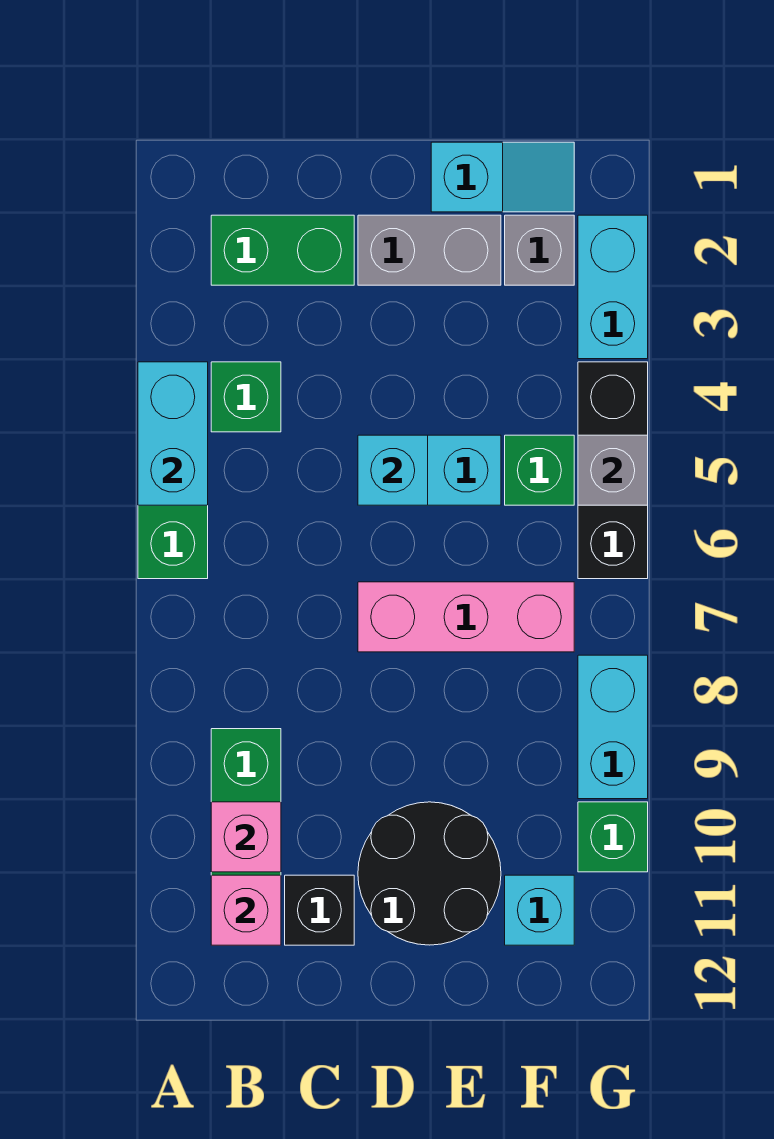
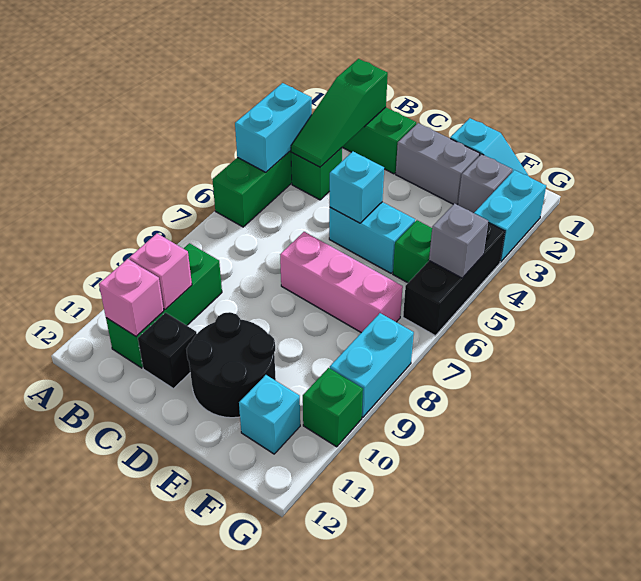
none -> green 1x3 slope [291,59,388,167]

